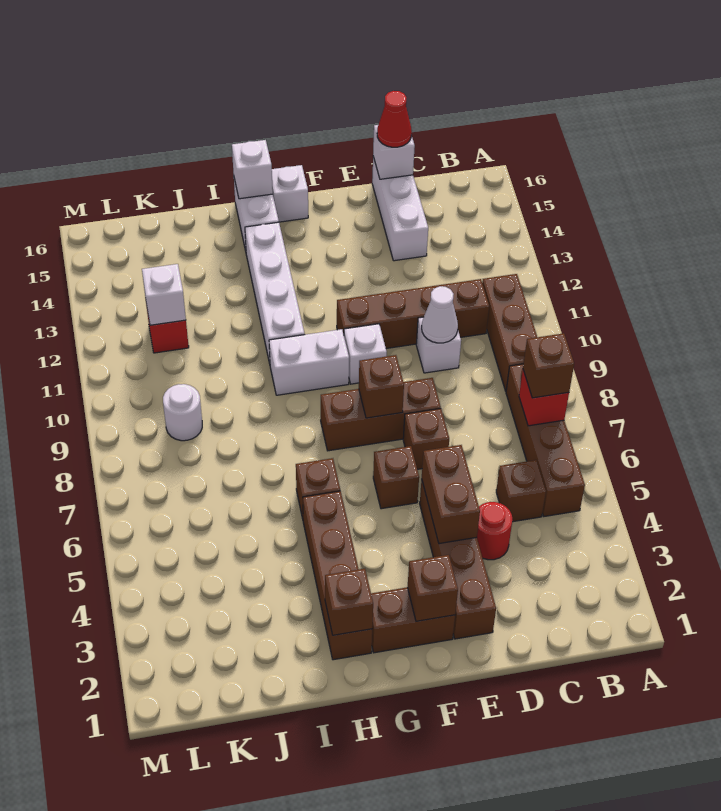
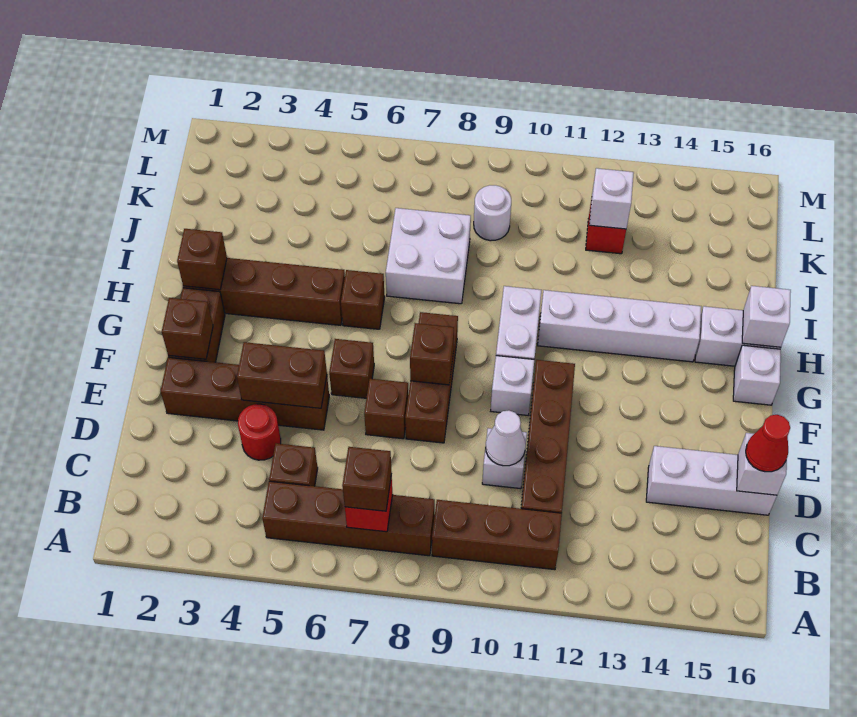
none -> white 2x2 brick [386,208,471,304]

